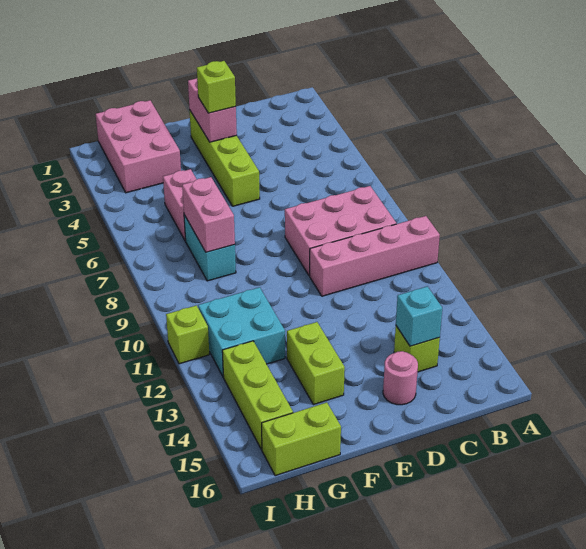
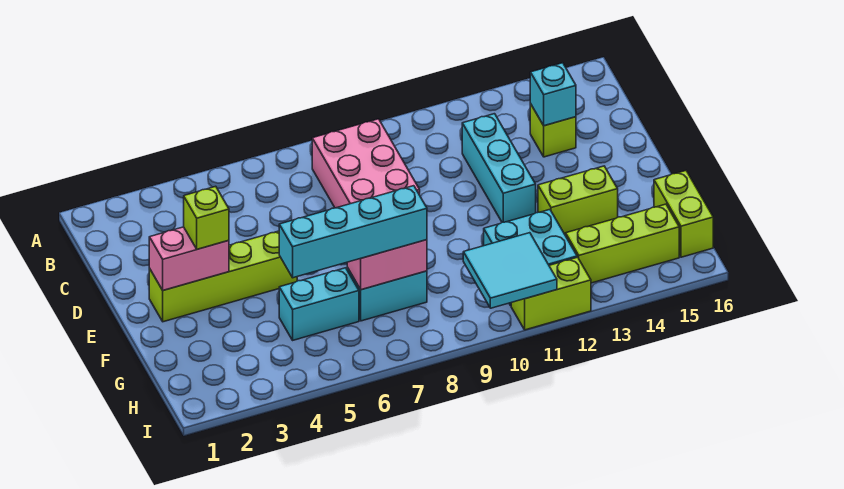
pink 1x4 brick [310,216,440,296] -> none
none -> cyan 1x3 brick [462,114,536,222]
pink 1x1 round brick [383,351,418,405] -> none
pink 2x3 brick [96,100,181,193] -> none
pink 1x2 brick [163,169,197,241] -> cyan 1x2 brick [279,268,359,340]
none -> cyan 1x4 brick [279,186,427,278]
none -> cyan 2x2 tile [463,233,557,308]
lime 1x1 brick [166,305,209,364] -> lime 1x2 brick [511,257,591,330]

